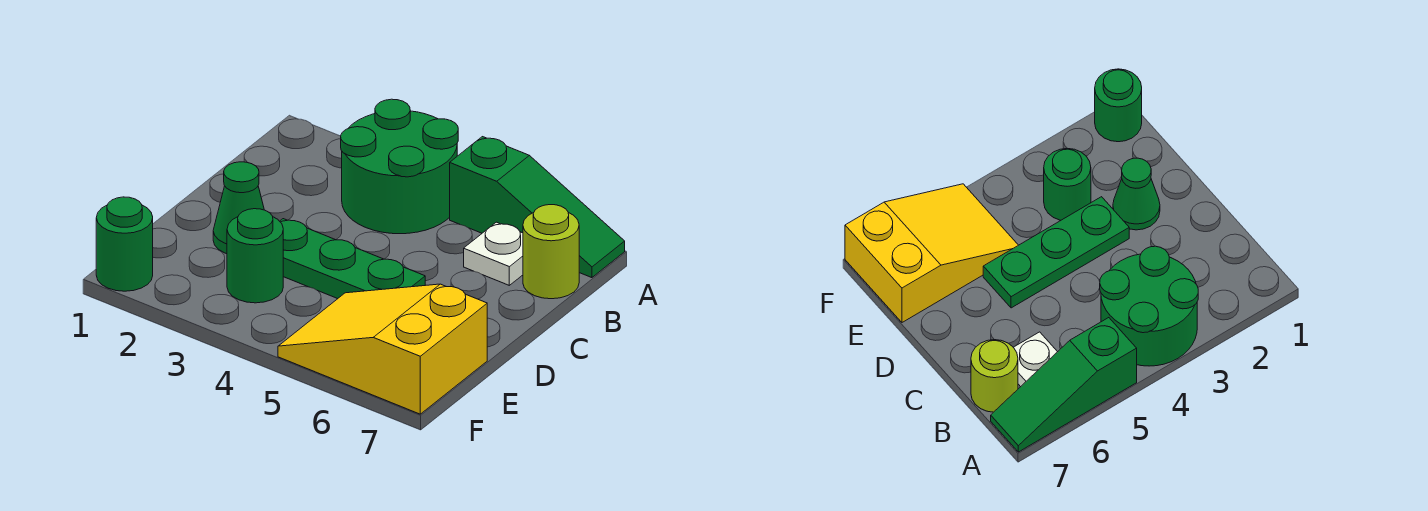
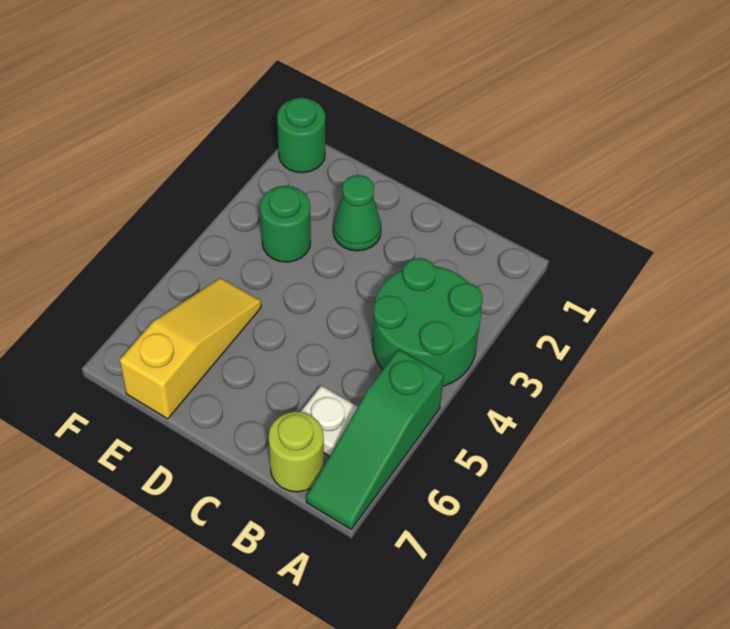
green 1x3 plate [280,219,425,299] -> none
yellow 2x3 slope [278,284,487,414] -> yellow 1x3 slope [120,278,261,419]

